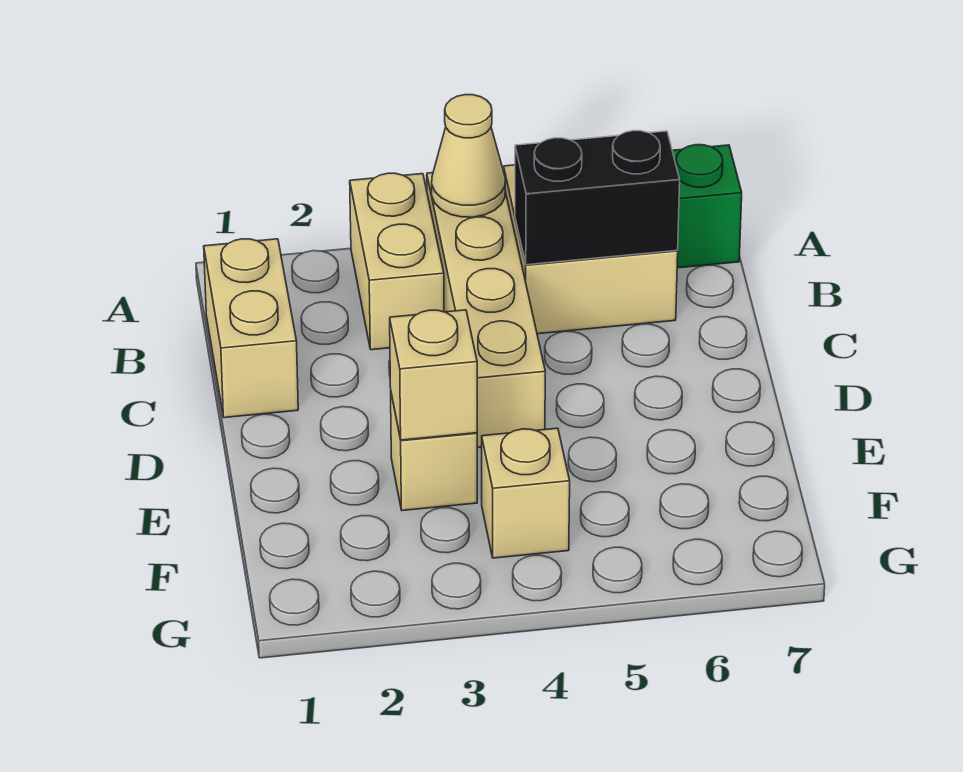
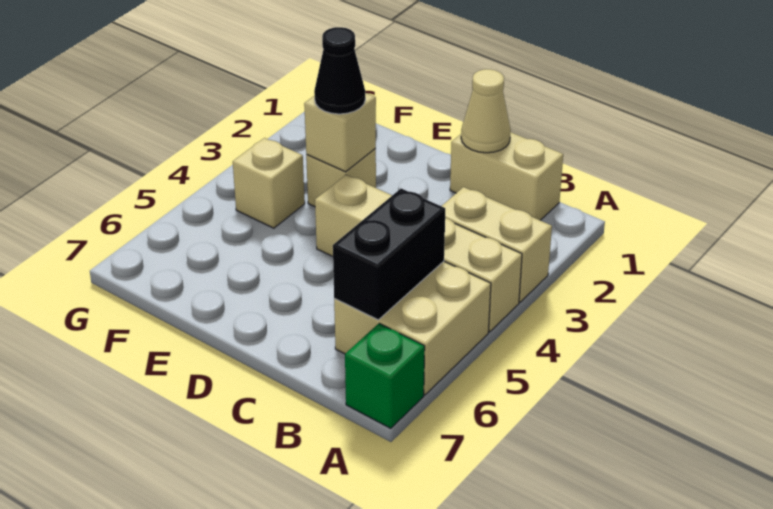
tan 1x1 cone [432,95,505,217] -> tan 1x1 cone moved to [461,69,511,153]
none -> black 1x1 cone [314,27,365,114]

